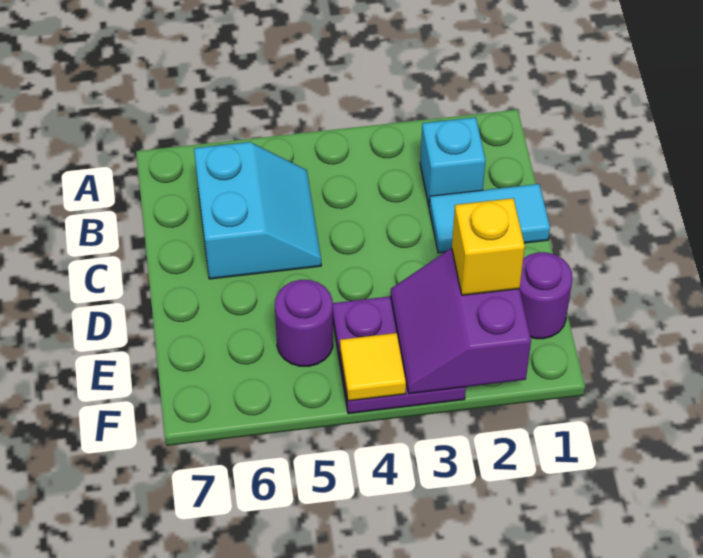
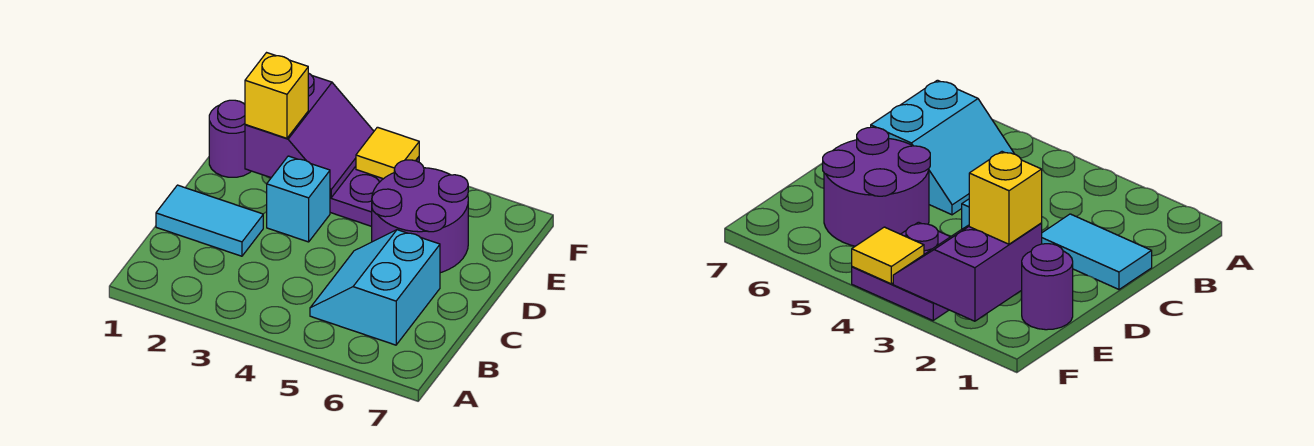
cyan 1x1 brick [420,117,486,206] -> cyan 1x1 brick moved to [267,156,330,242]
purple 1x1 round brick [275,280,333,366] -> purple 2x2 round brick [372,160,468,273]

